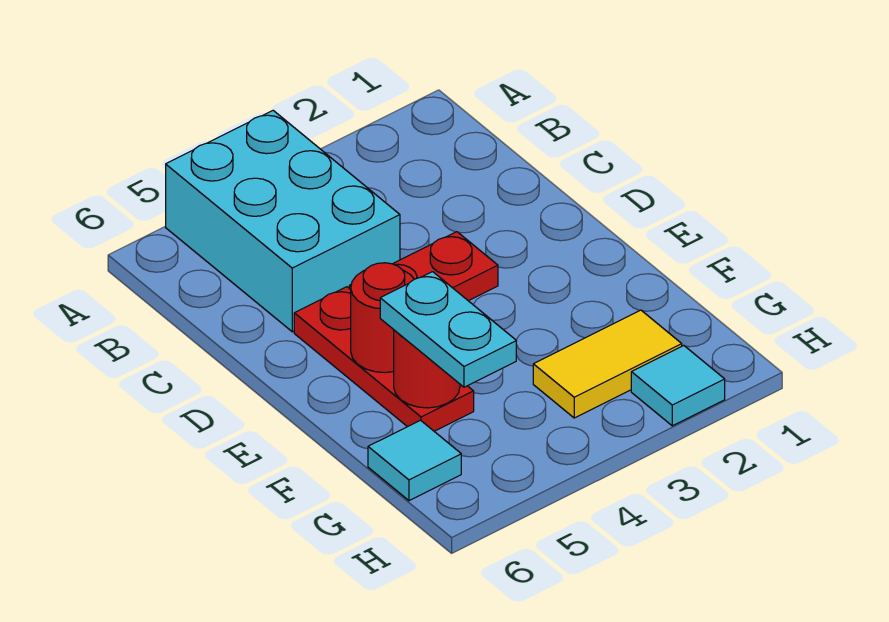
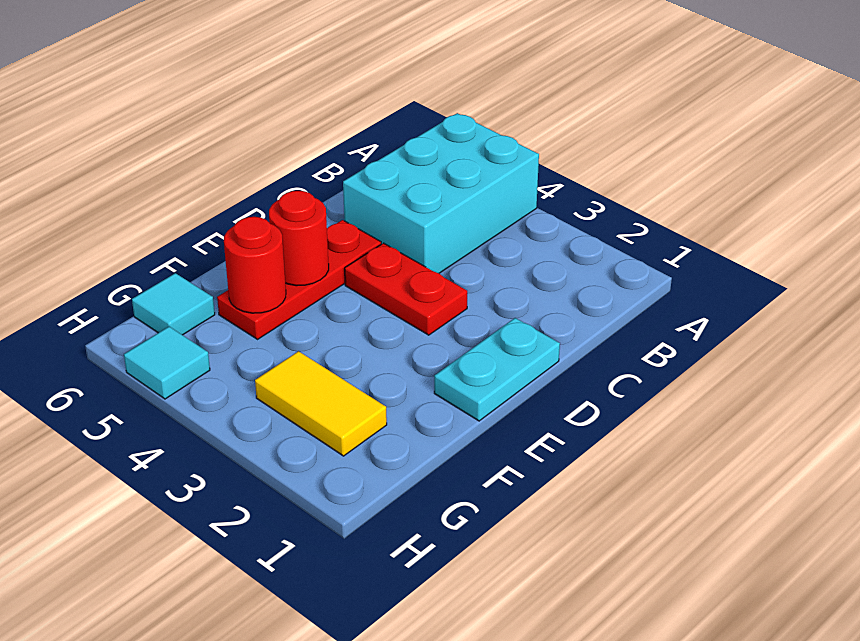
cyan 1x2 plate [380,272,516,387] -> cyan 1x2 plate moved to [434,318,560,421]
cyan 1x1 tile [631,346,725,426] -> cyan 1x1 tile moved to [124,326,210,399]

